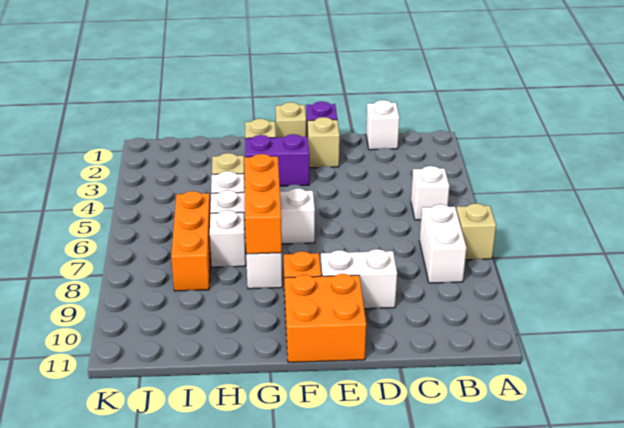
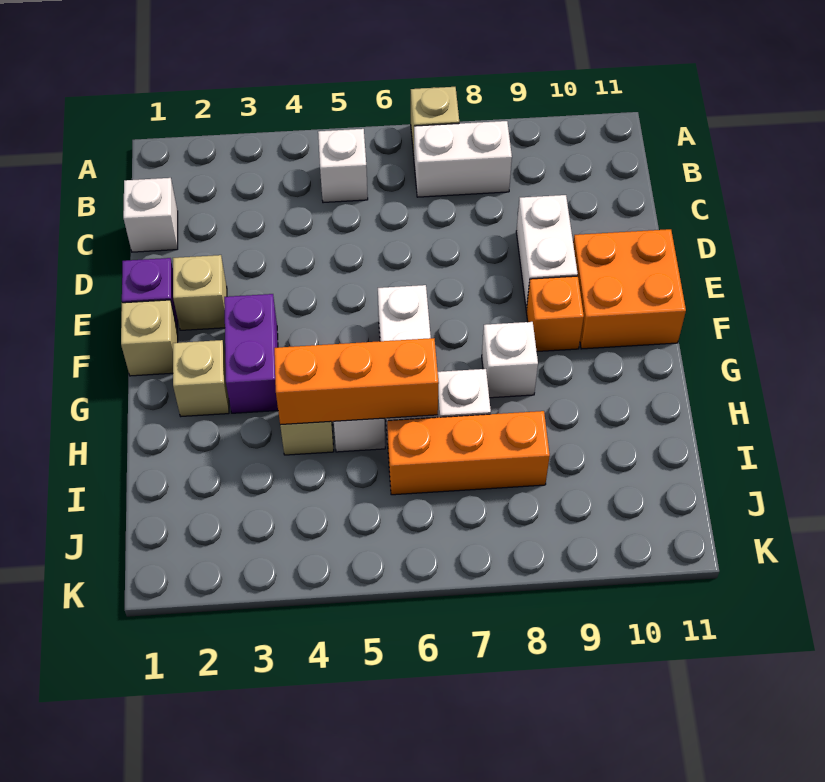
orange 1x3 brick [244,154,282,254] -> orange 1x3 brick moved to [274,338,439,425]

